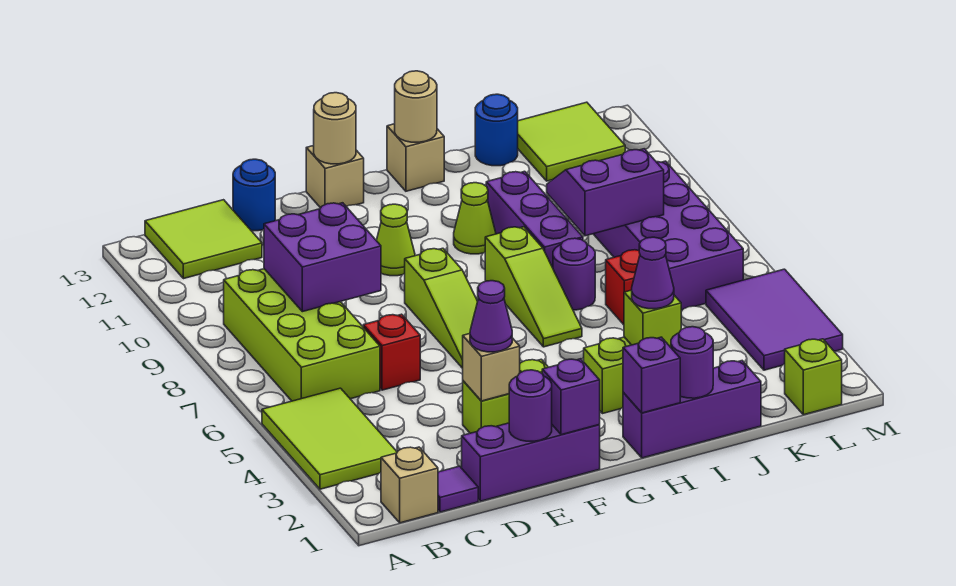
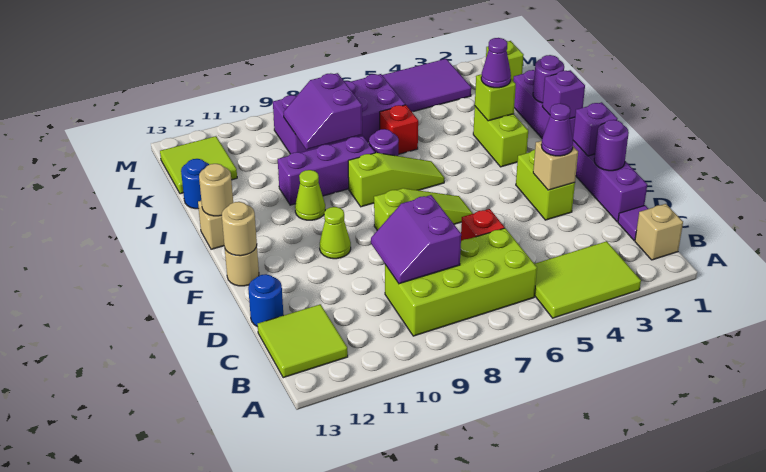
purple 2x2 brick [264,203,381,312] -> purple 2x2 slope [371,195,461,284]
tan 1x1 brick [306,146,364,208] -> tan 1x1 round brick [225,246,259,286]

